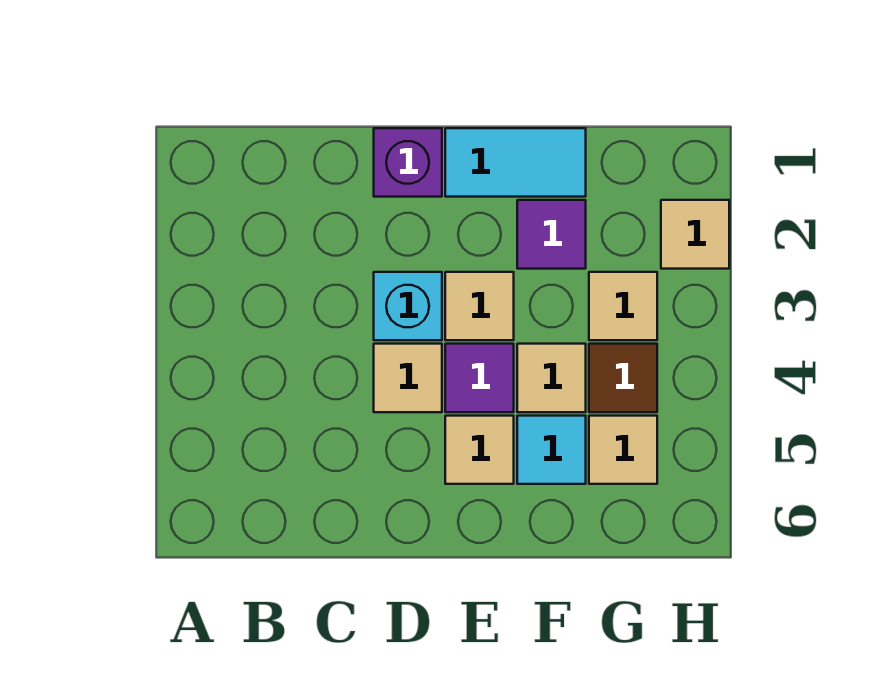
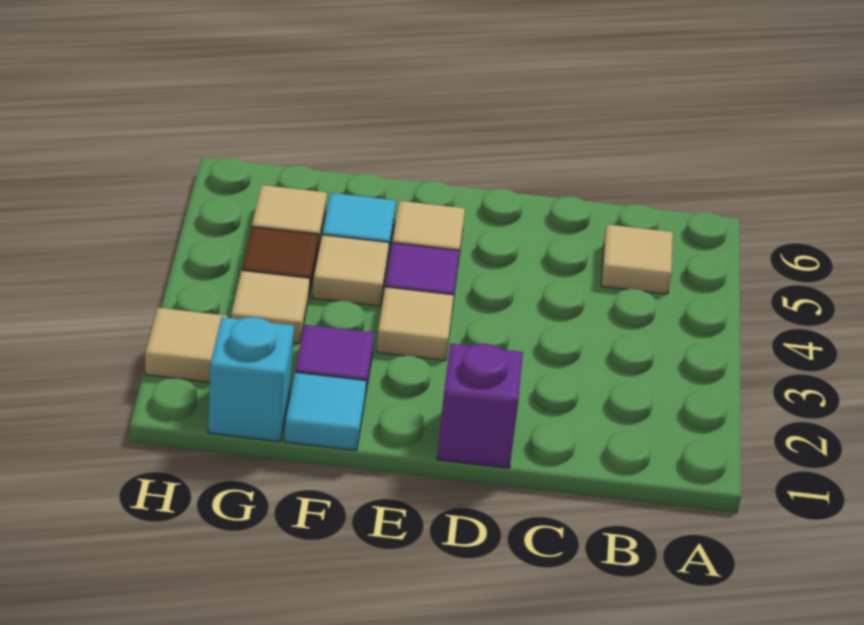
cyan 1x1 brick [374,272,442,340] -> cyan 1x1 brick moved to [208,317,294,441]
tan 1x1 tile [374,344,442,412] -> tan 1x1 tile moved to [601,224,673,294]
cyan 1x2 tile [445,128,586,197] -> cyan 1x1 tile [284,372,366,450]

